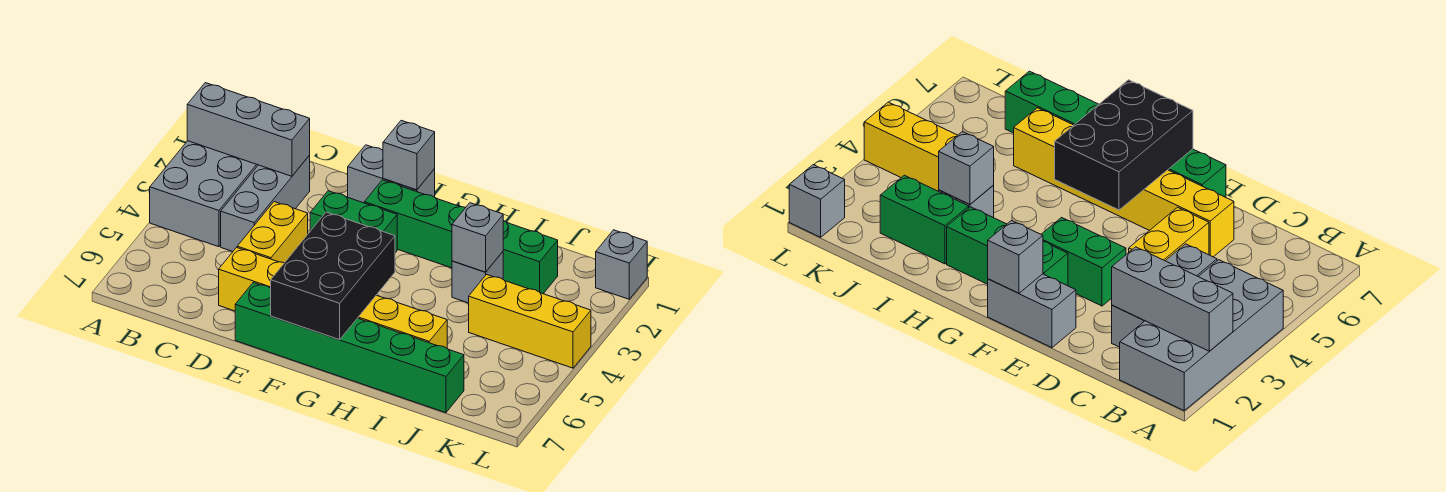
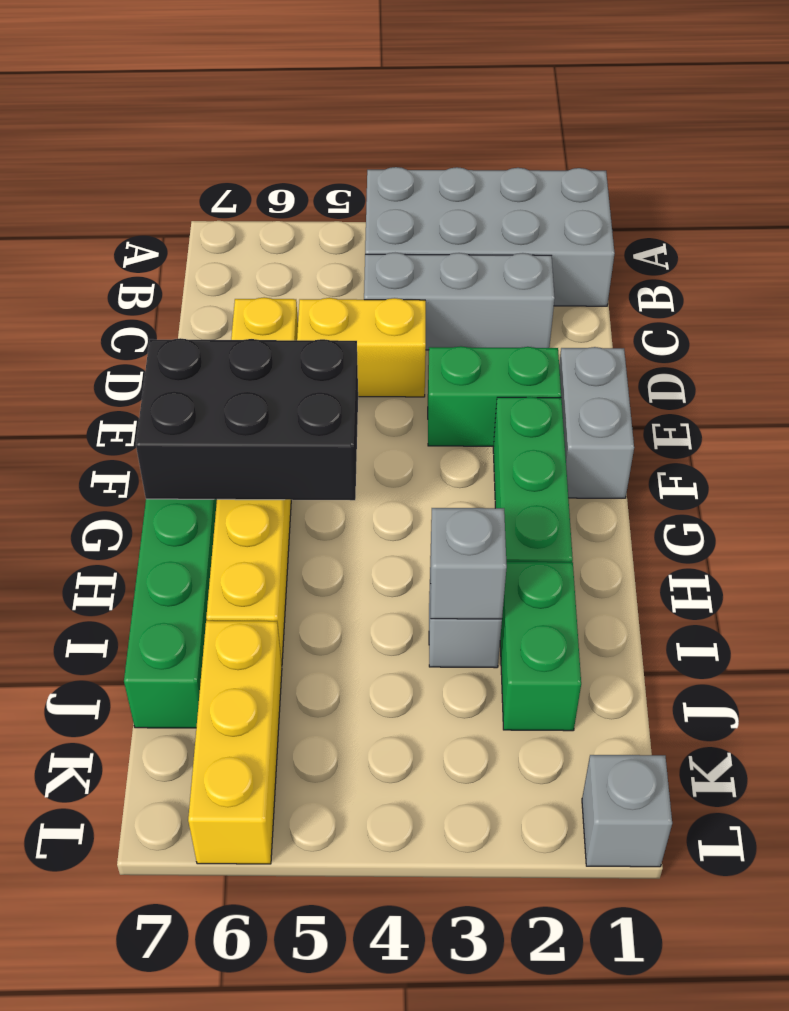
grey 1x3 brick [187,83,310,176] -> none
green 1x2 brick [310,191,397,253] -> green 1x2 brick turned to [428,346,561,446]
grey 1x1 brick [383,120,435,190] -> none
yellow 1x3 brick [469,274,591,368] -> yellow 1x3 brick moved to [188,621,282,864]

